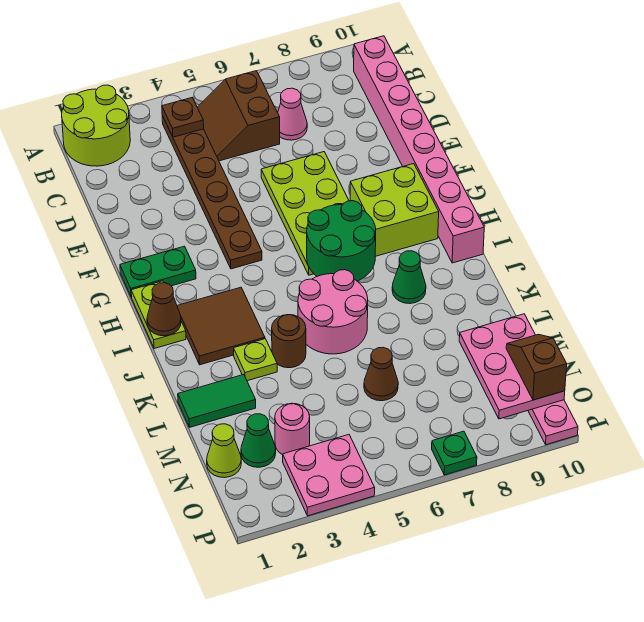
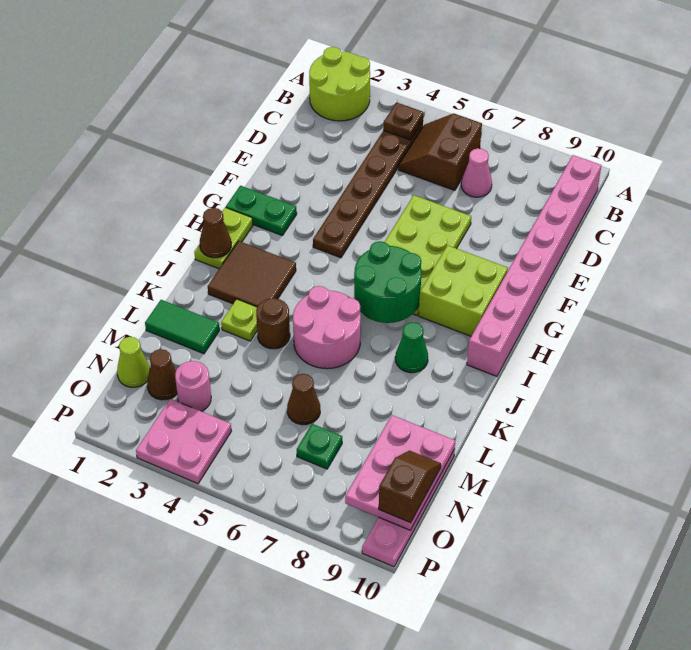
green 1x1 cone [241,414,276,467] -> brown 1x1 cone [147,349,177,400]
green 1x1 plate [432,431,477,475] -> green 1x1 plate moved to [297,424,342,469]

